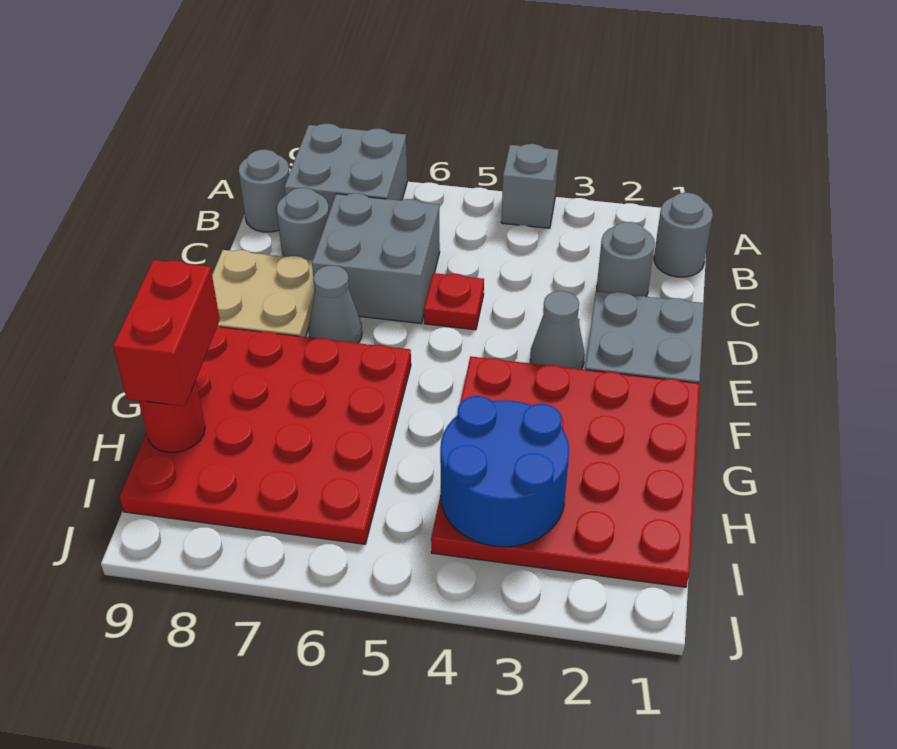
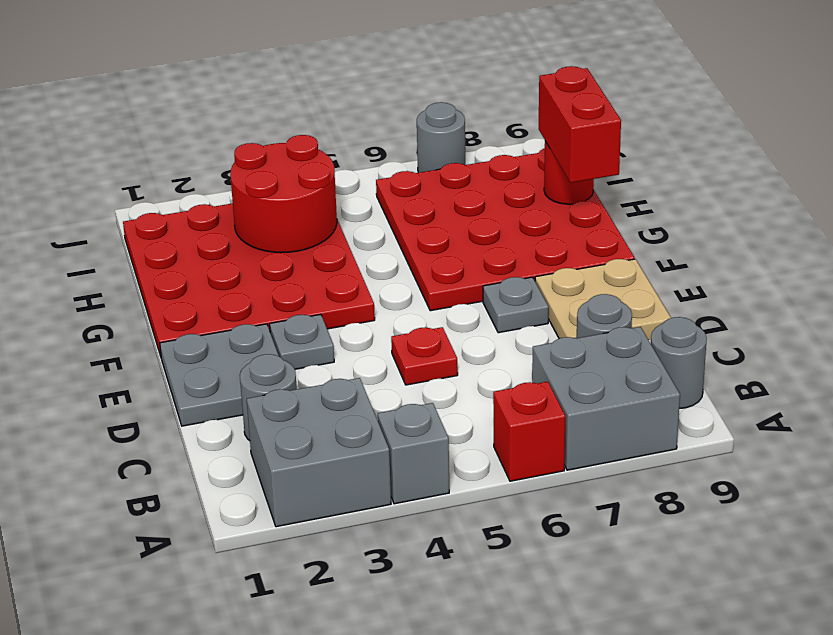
none -> red 1x1 brick [493,382,566,481]
grey 1x1 round brick [654,193,713,277] -> grey 1x1 round brick moved to [417,102,465,173]
grey 2x2 brick [312,193,440,323] -> grey 2x2 brick moved to [247,378,391,527]
grey 1x1 cone [530,291,585,369] -> grey 1x1 plate [270,314,334,369]
grey 1x1 cone [309,266,362,343] -> grey 1x1 plate [483,277,549,333]
blue 2x2 round brick [440,396,569,547] -> red 2x2 round brick [230,135,337,253]

